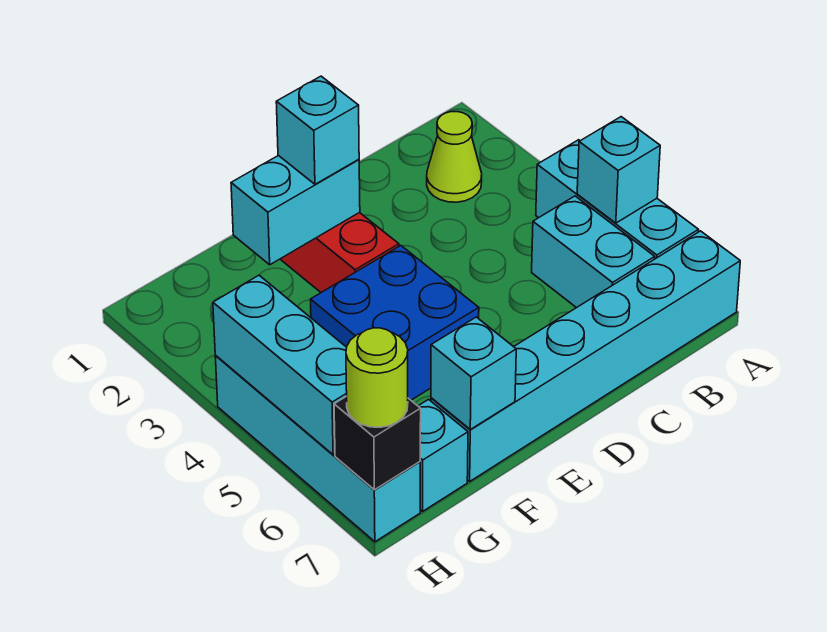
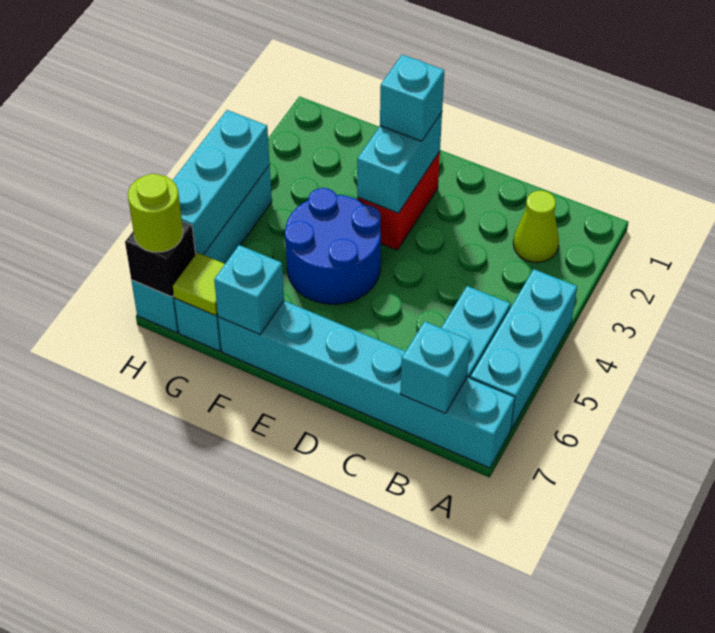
cyan 1x1 brick [577,117,660,223] -> cyan 1x1 brick moved to [400,321,470,413]
cyan 1x2 brick [231,155,360,265] -> cyan 1x2 brick turned to [357,112,442,213]
blue 2x2 brick [311,246,479,400] -> blue 2x2 round brick [285,188,381,304]
none -> lime 1x1 tile [173,253,225,316]

